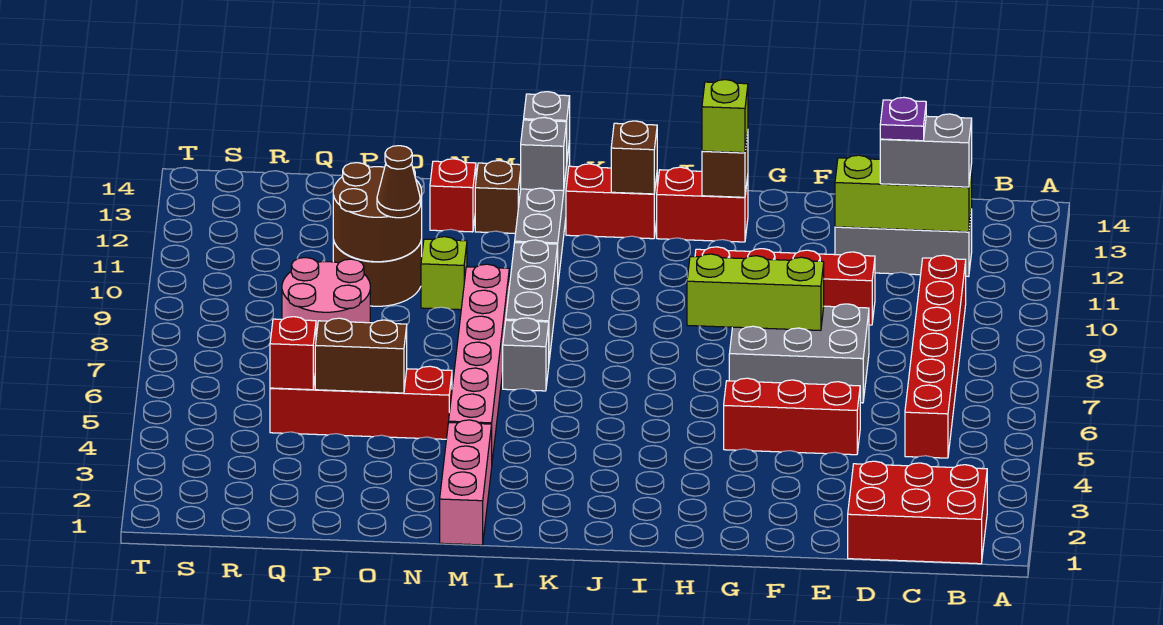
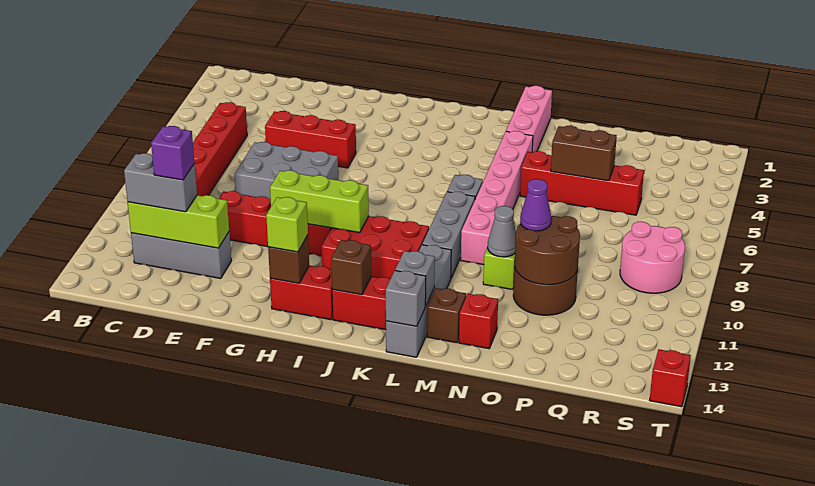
red 2x3 brick [848,461,987,564] -> red 2x3 brick moved to [321,216,429,279]
purple 1x1 plate [880,97,926,141] -> purple 1x1 brick [151,126,194,180]
lime 1x3 brick [687,254,824,330] -> lime 1x3 brick moved to [270,170,369,233]
none -> grey 1x1 cone [488,206,516,257]
brown 1x1 cone [377,146,420,218] -> purple 1x1 cone [520,179,551,231]
pink 2x2 round brick [282,258,370,337] -> pink 2x2 round brick moved to [620,221,685,293]
red 1x1 brick [270,317,316,390] -> red 1x1 brick moved to [650,349,691,407]

